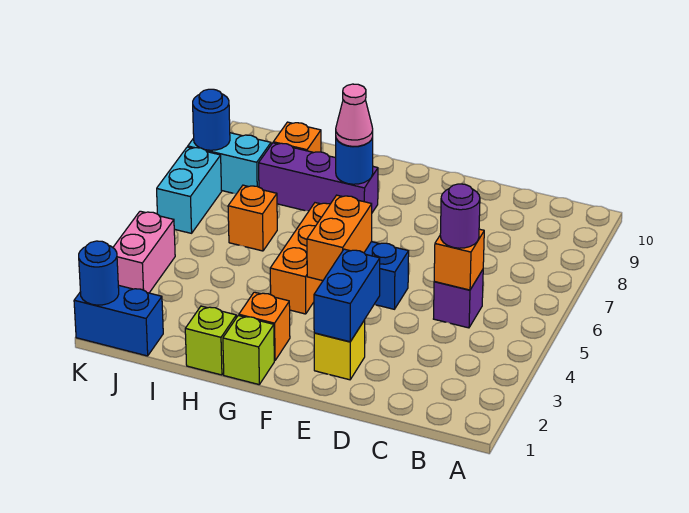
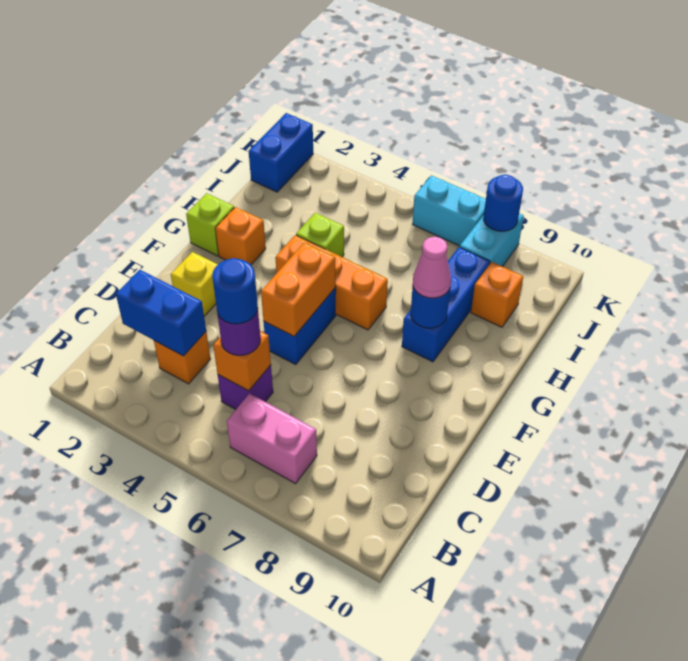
blue 1x2 brick [314,249,380,342] -> blue 1x2 brick moved to [116,270,206,356]
orange 1x2 brick [307,195,372,281] -> orange 1x2 brick turned to [261,242,336,336]
purple 1x3 brick [259,143,378,213] -> blue 1x3 brick [402,247,490,362]
lime 1x1 brick [185,306,236,375] -> lime 1x1 brick moved to [296,213,344,257]
orange 1x1 brick [228,185,277,251] -> orange 1x1 brick moved to [154,332,210,384]
blue 1x1 round brick [79,241,119,305] -> blue 1x1 round brick moved to [212,258,258,324]
pink 1x2 brick [113,211,175,293] -> pink 1x2 brick moved to [227,393,317,484]

